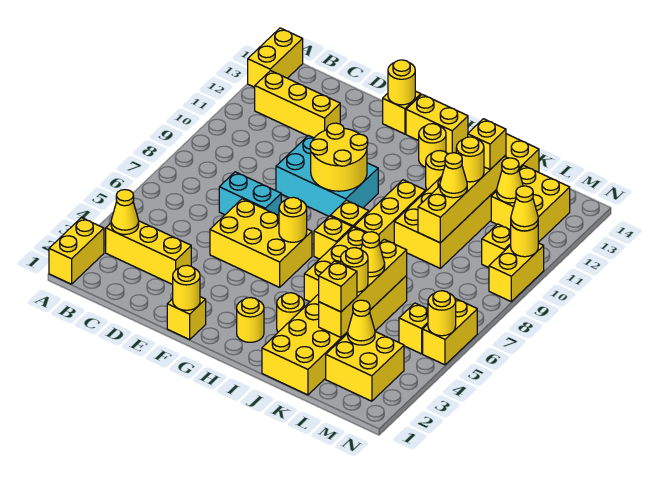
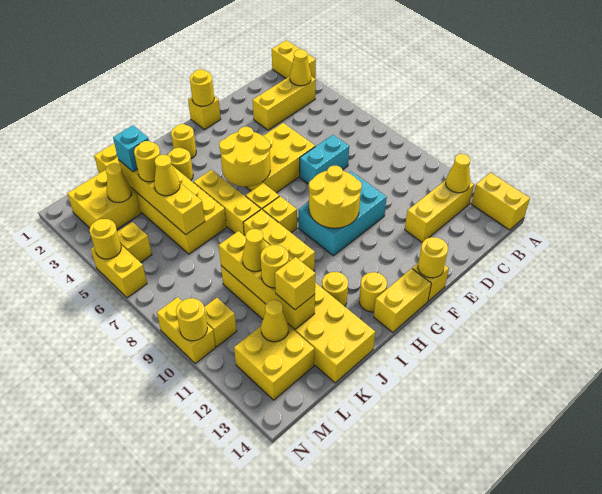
yellow 1x1 round brick [279,197,307,242] -> yellow 2x2 round brick [219,127,270,187]
yellow 1x1 brick [319,261,357,312] -> cyan 1x1 brick [113,125,149,172]
yellow 1x1 cone [511,186,538,231] -> yellow 1x1 cone moved to [446,154,470,193]

